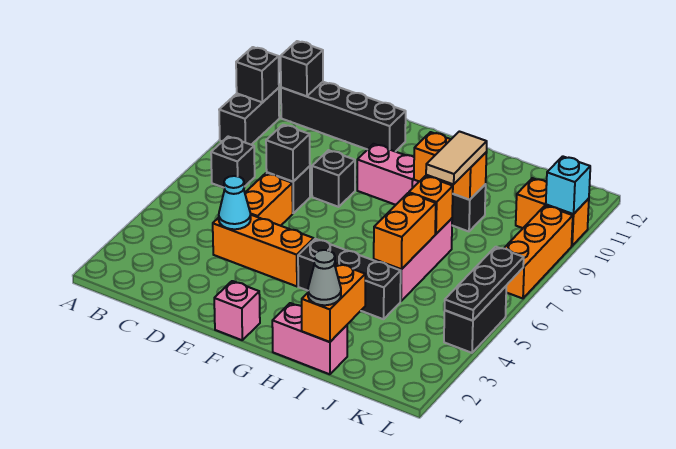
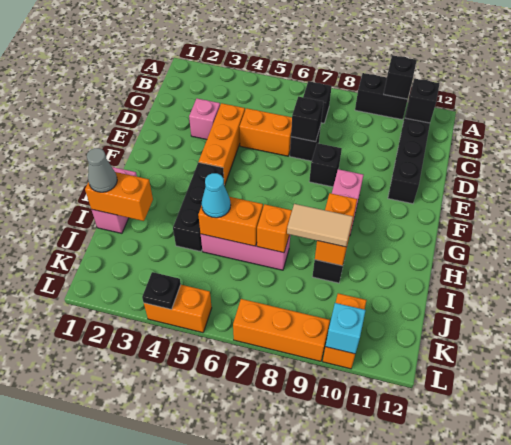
cyan 1x1 cone [219,176,251,229] -> cyan 1x1 cone moved to [202,173,231,218]
pink 1x1 brick [214,281,260,340] -> pink 1x1 brick moved to [189,99,220,139]
black 1x2 brick [444,286,506,353] -> orange 1x2 brick [144,285,212,333]
black 1x3 plate [445,247,524,321] -> black 1x1 plate [142,272,181,310]

